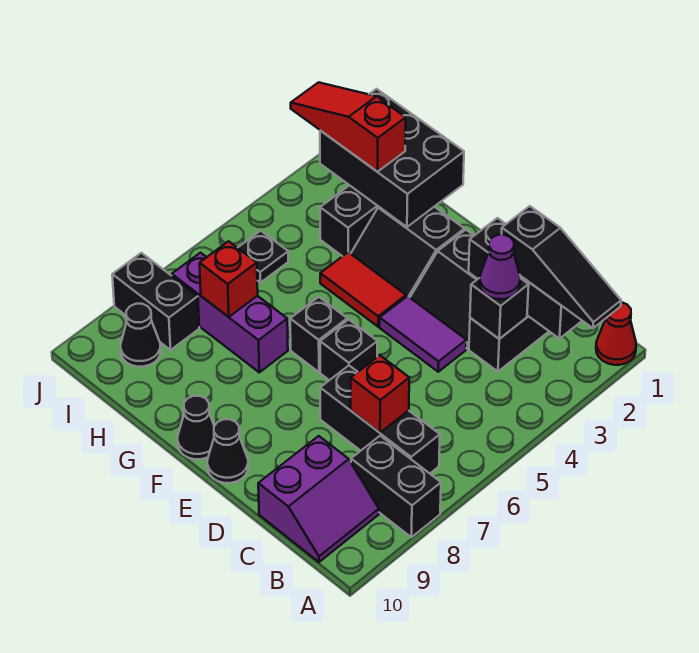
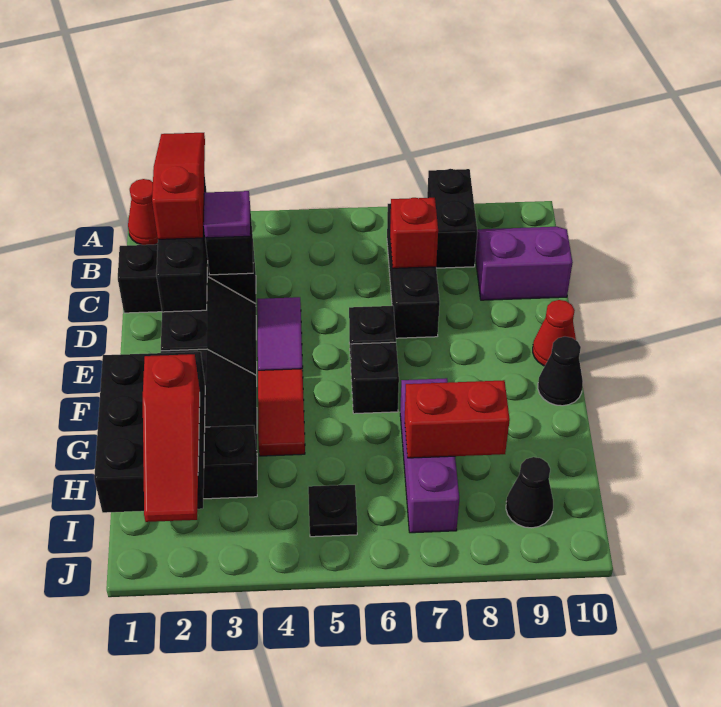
black 1x3 slope [502,206,621,328] -> red 1x3 slope [152,133,205,239]
purple 1x1 cone [480,235,520,299] -> purple 1x1 tile [204,191,250,238]
black 1x1 cone [207,419,248,483] -> red 1x1 cone [533,300,576,366]
red 1x1 brick [200,241,258,317] -> red 1x2 brick [405,380,510,458]
black 1x2 brick [112,253,199,350] -> none

